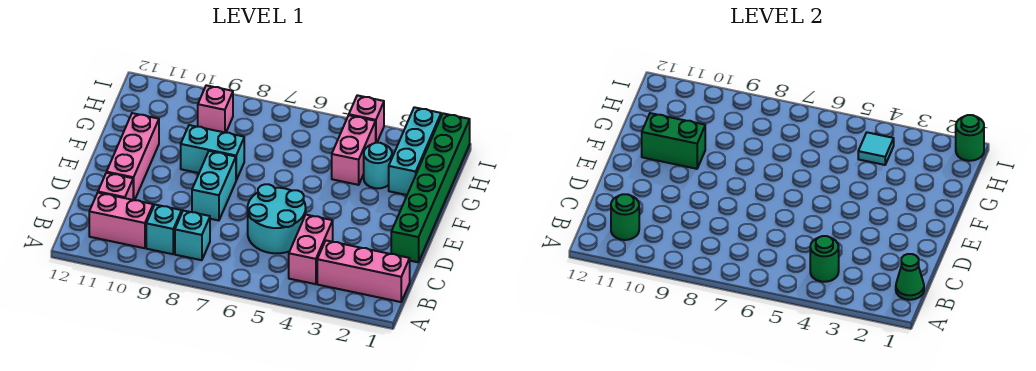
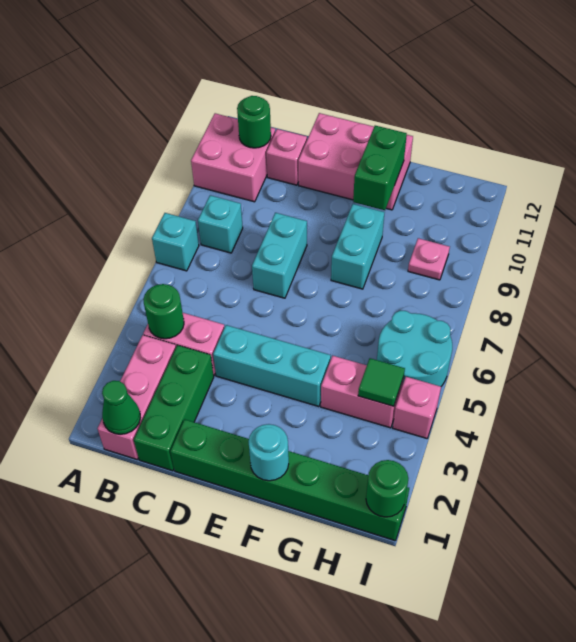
cyan 1x1 brick [146,205,182,254] -> cyan 1x1 brick moved to [152,213,199,271]
pink 1x2 brick [89,193,153,248] -> pink 2x2 brick [191,113,275,202]
none -> green 1x3 brick [134,345,214,471]
cyan 2x2 round brick [248,184,306,253] -> cyan 2x2 round brick moved to [377,311,452,386]
cyan 1x2 brick [192,151,236,221] -> cyan 1x2 brick turned to [252,213,307,298]
pink 1x3 brick [107,113,159,200] -> pink 2x3 brick [298,113,413,210]
cyan 1x3 brick [389,107,441,195] -> cyan 1x3 brick moved to [213,325,331,407]
cyan 1x1 round brick [364,143,392,188] -> cyan 1x1 round brick moved to [248,424,289,481]
cyan 1x1 tile [858,132,894,165] -> green 1x1 tile [358,358,405,406]
pink 1x1 brick [198,85,233,133] -> pink 1x1 plate [408,238,450,280]

